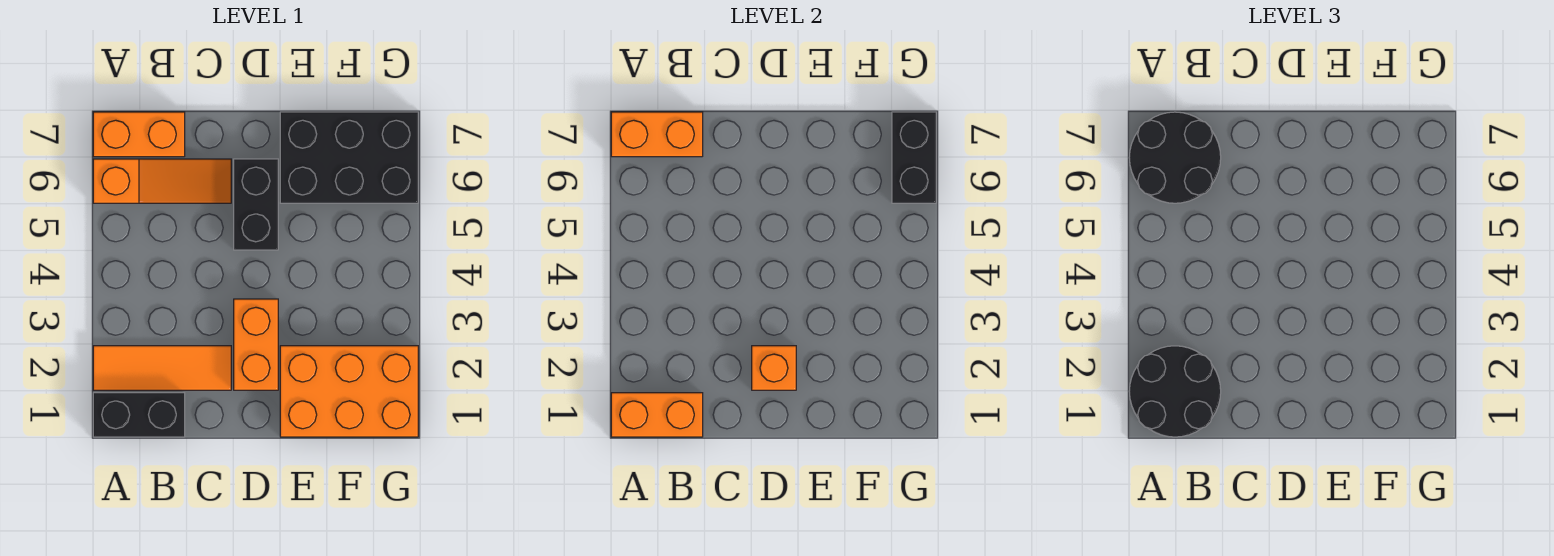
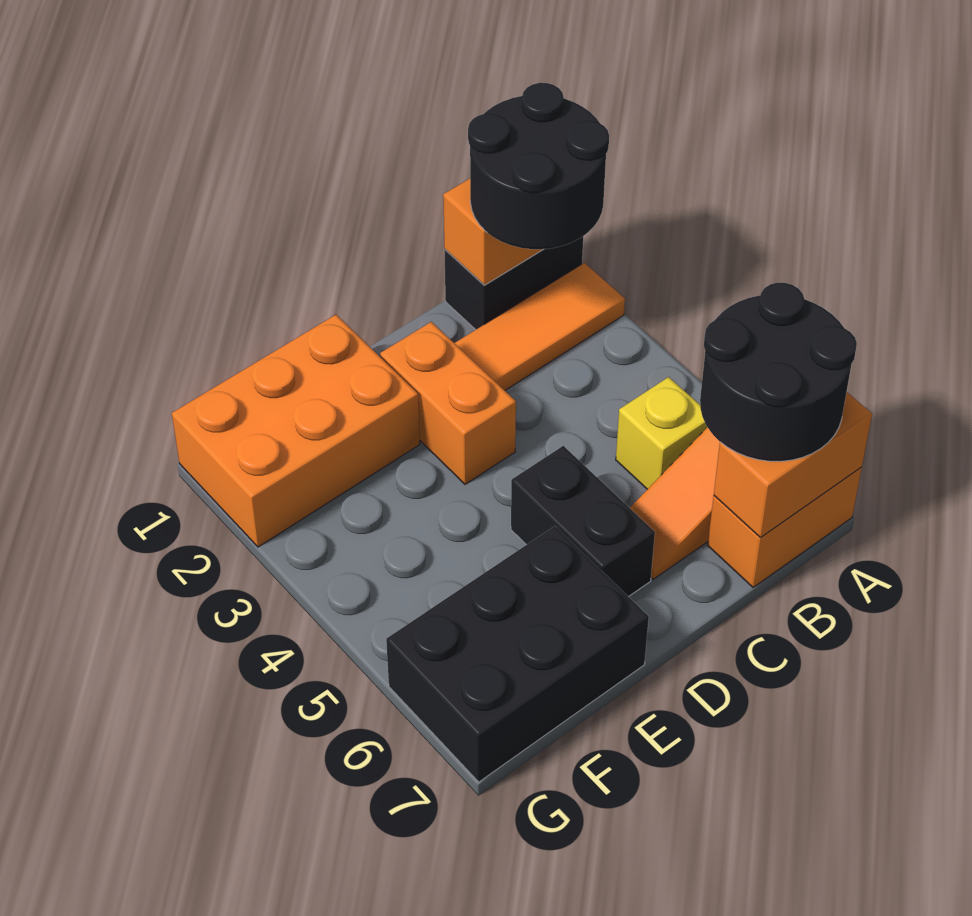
none -> yellow 1x1 brick [616,377,707,489]
orange 1x1 brick [752,346,796,390] -> none
black 1x2 brick [892,112,936,203] -> none

